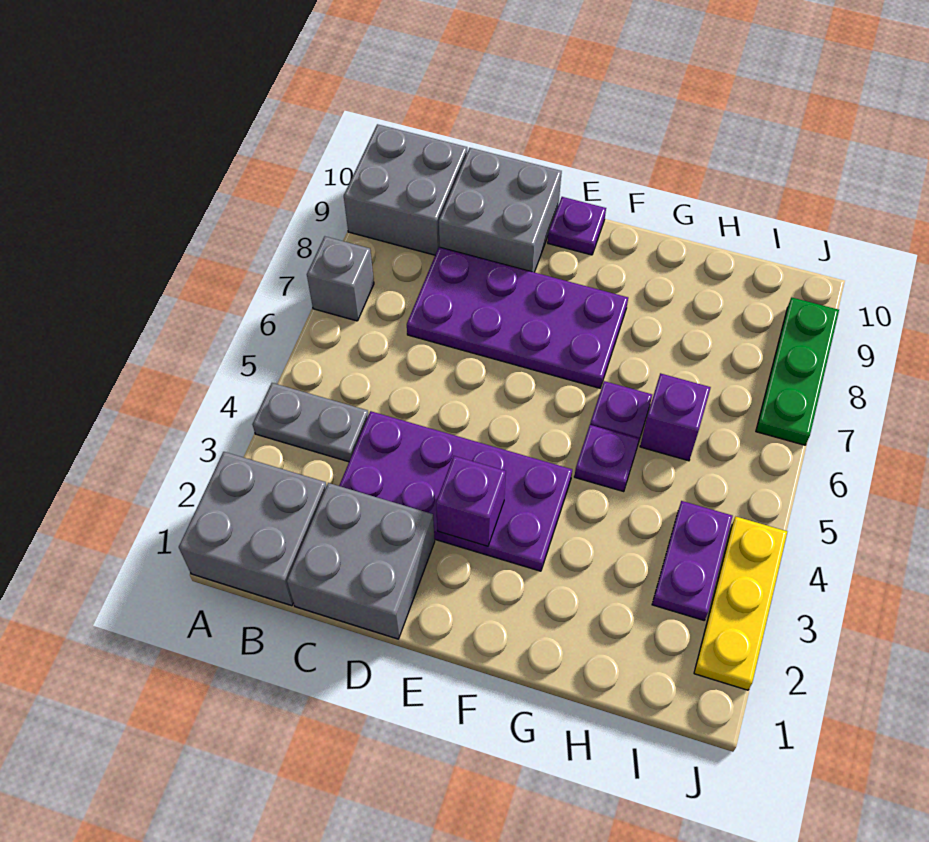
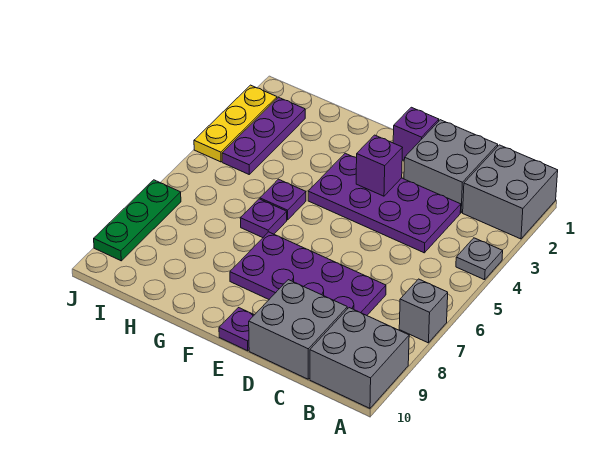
grey 1x2 plate [253,383,368,462] -> grey 1x1 plate [456,238,503,280]
purple 1x1 brick [640,373,711,461] -> purple 1x1 brick moved to [393,107,439,160]
purple 1x2 plate [652,501,733,620] -> purple 1x3 plate [222,97,305,174]

